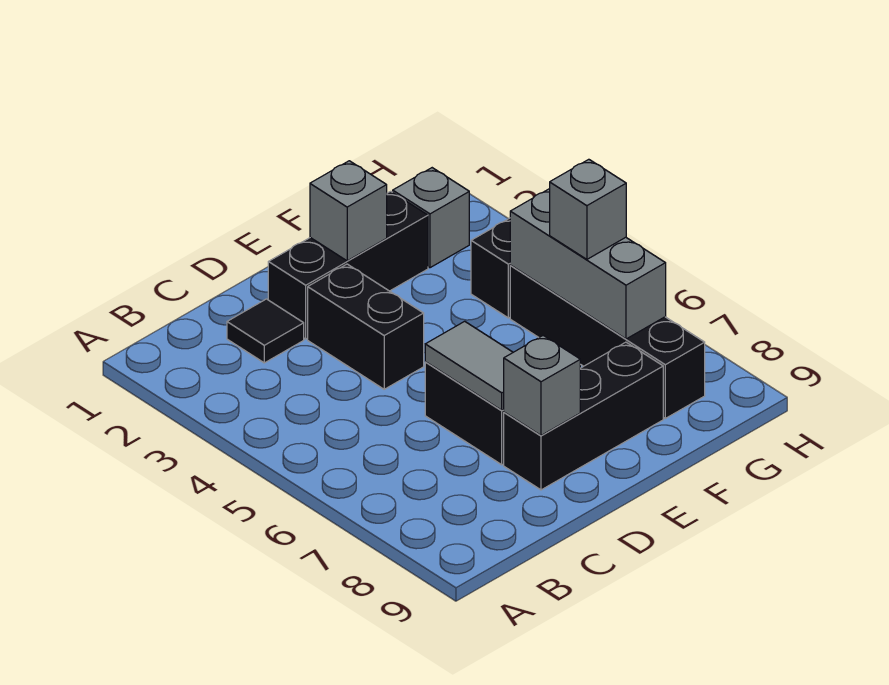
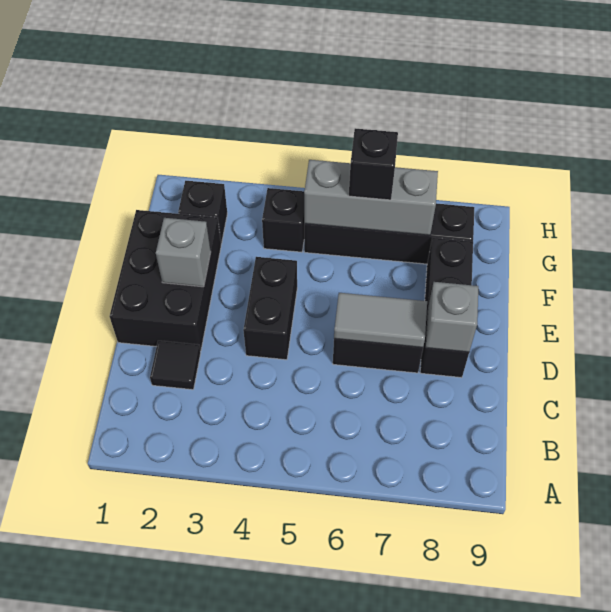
black 1x3 brick [268,191,428,339] -> black 2x3 brick [110,210,221,351]
black 1x2 brick [308,264,424,389] -> black 1x2 brick turned to [243,257,297,360]
grey 1x1 brick [393,168,469,268] -> black 1x1 brick [178,181,227,244]
grey 1x1 brick [550,159,626,259] -> black 1x1 brick [349,128,398,200]

